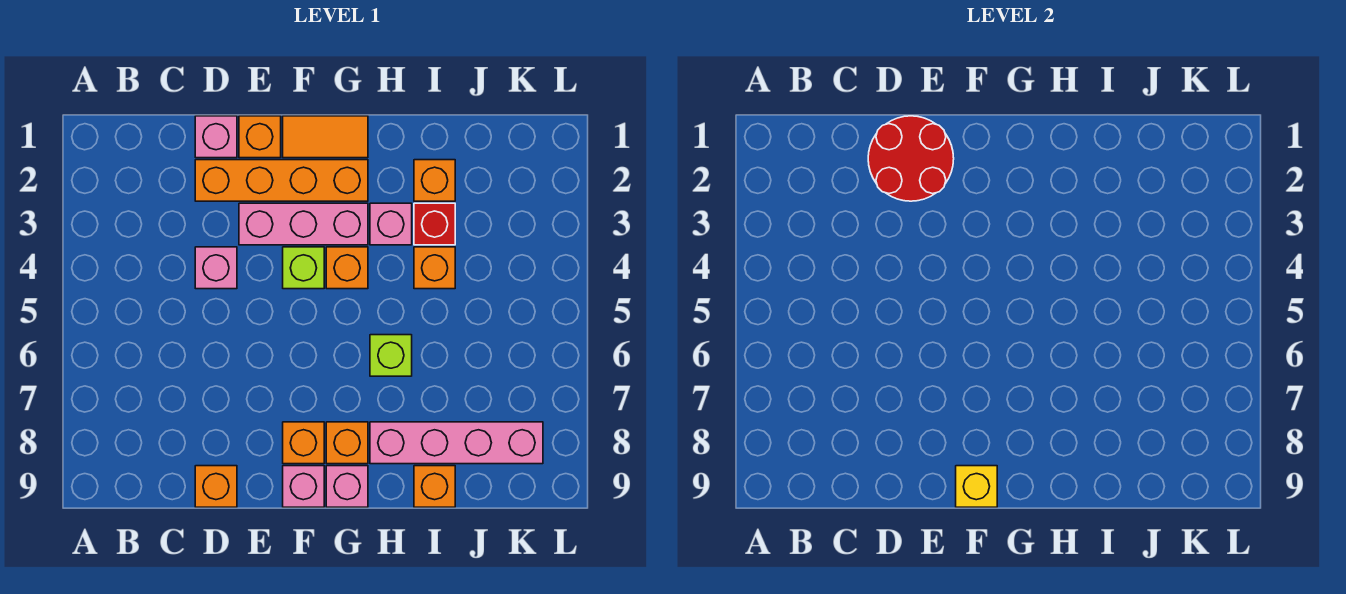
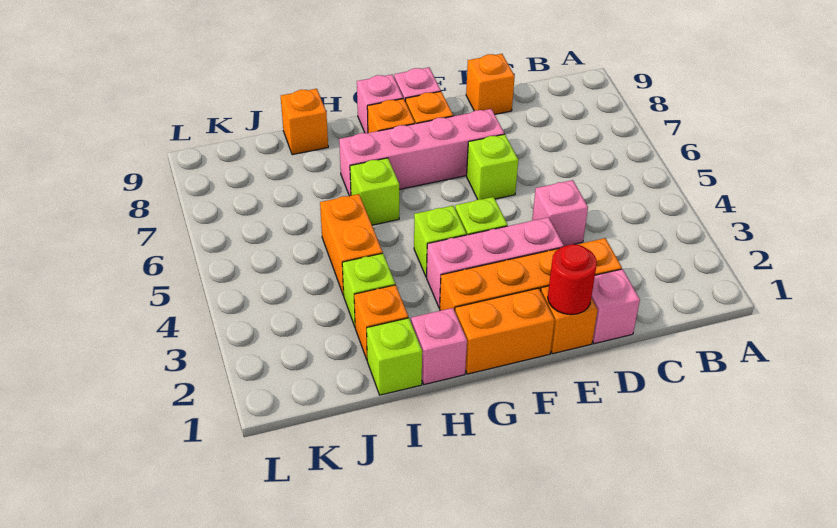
red 2x2 round brick [868,116,954,201] -> red 1x1 round brick [548,244,597,315]
none -> lime 1x1 brick [467,134,518,200]
orange 1x2 tile [283,116,368,158] -> orange 1x2 brick [455,288,555,374]
yellow 1x1 brick [956,466,997,507] -> none
orange 1x1 brick [326,247,368,289] -> lime 1x1 brick [414,206,466,277]
pink 1x1 brick [370,203,412,245] -> pink 1x1 brick moved to [411,308,467,384]
pink 1x4 brick [370,422,543,464] -> pink 1x4 brick moved to [339,109,504,196]
none -> lime 1x1 brick [367,318,422,395]
red 1x1 brick [414,203,455,245] -> lime 1x1 brick [342,253,395,326]
orange 1x1 brick [414,247,455,289] -> orange 1x2 brick [320,194,383,295]

